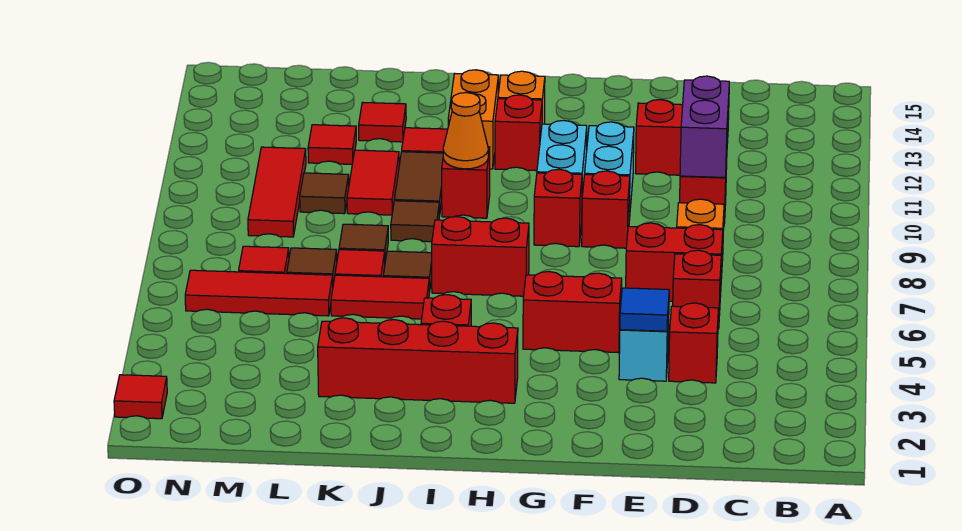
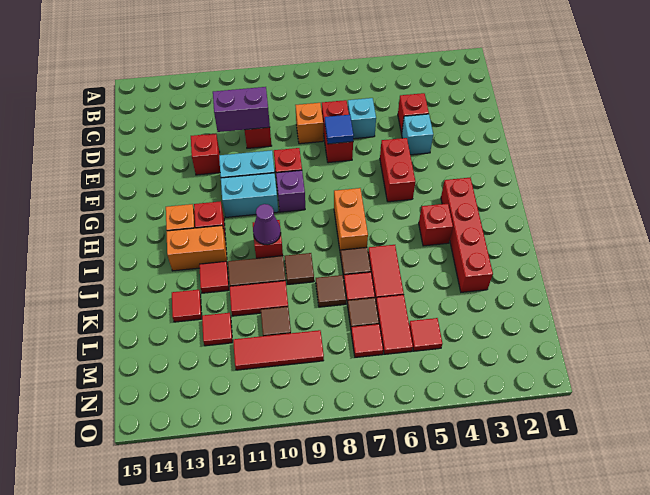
red 1x1 brick [673,250,721,329] -> cyan 1x1 brick [348,98,376,139]
blue 1x1 tile [620,288,669,331] -> blue 1x1 tile moved to [325,115,353,144]
red 1x1 brick [534,169,582,247] -> purple 1x1 brick [276,170,305,212]
red 1x2 brick [432,217,529,296] -> orange 1x2 brick [334,188,368,254]
orange 1x1 cone [443,93,488,169] -> purple 1x1 cone [253,204,281,245]
red 1x3 tile [185,270,333,316] -> red 1x2 tile [376,295,413,354]
red 1x1 tile [114,375,167,419] -> red 1x1 tile moved to [409,318,442,351]

